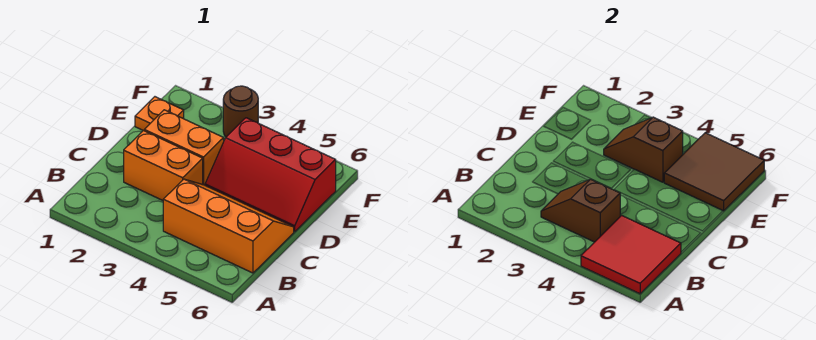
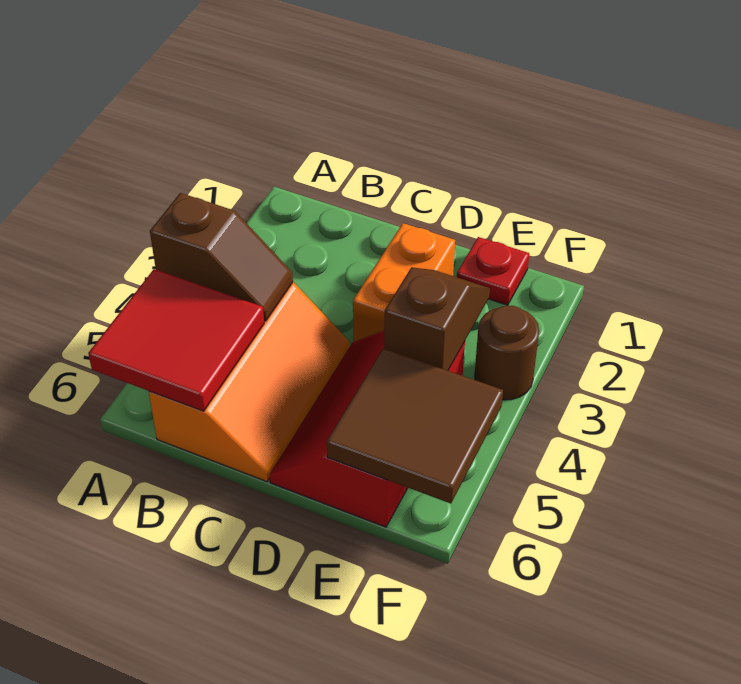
brown 1x2 slope [541,179,620,242] -> brown 1x2 slope turned to [150,193,293,321]
orange 1x2 brick [124,130,203,200] -> none
orange 1x1 plate [135,97,184,130] -> red 1x1 plate [457,237,529,305]

